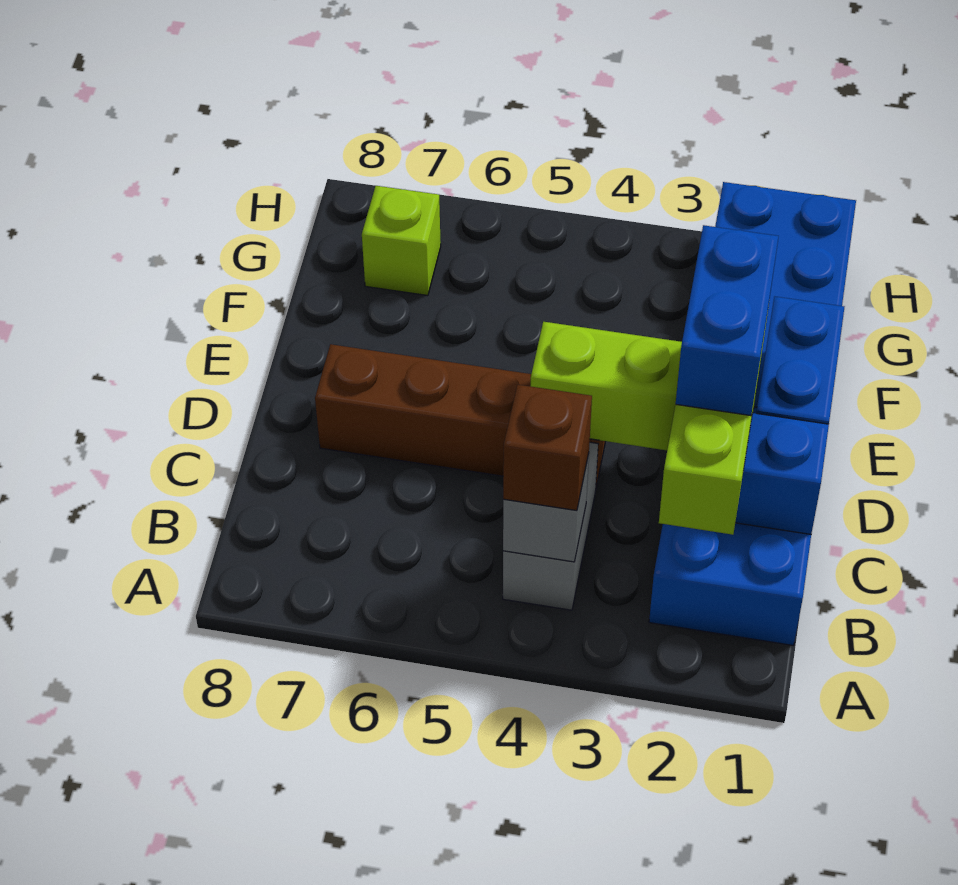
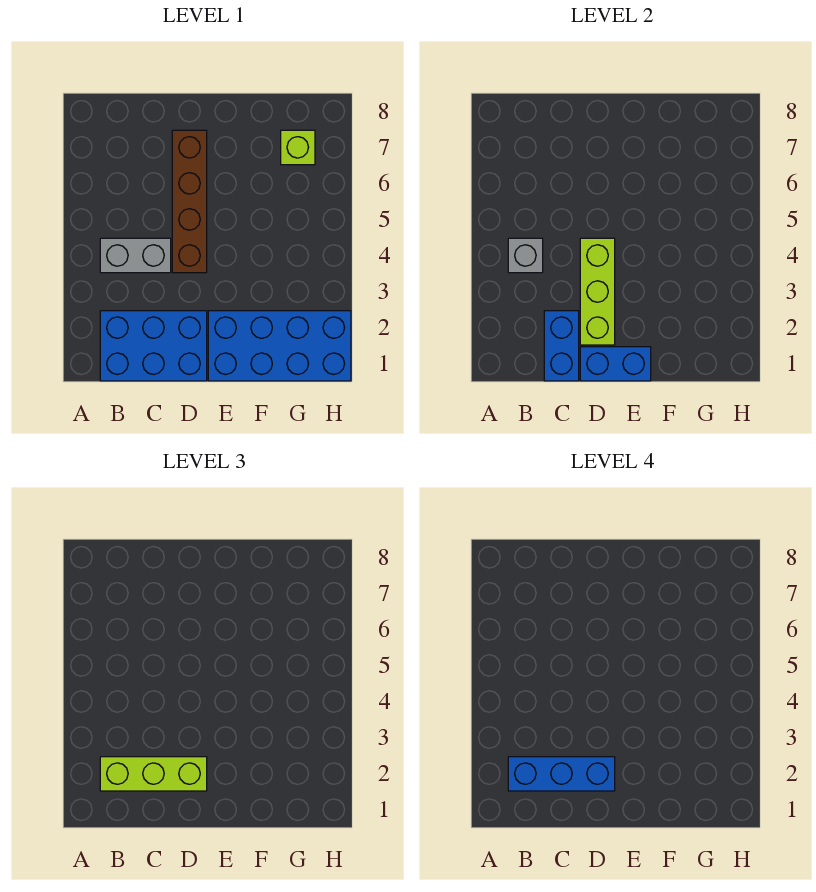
brown 1x1 brick [503,385,592,511] -> none
blue 1x2 brick [676,225,779,416] -> blue 1x3 brick [508,757,615,791]

